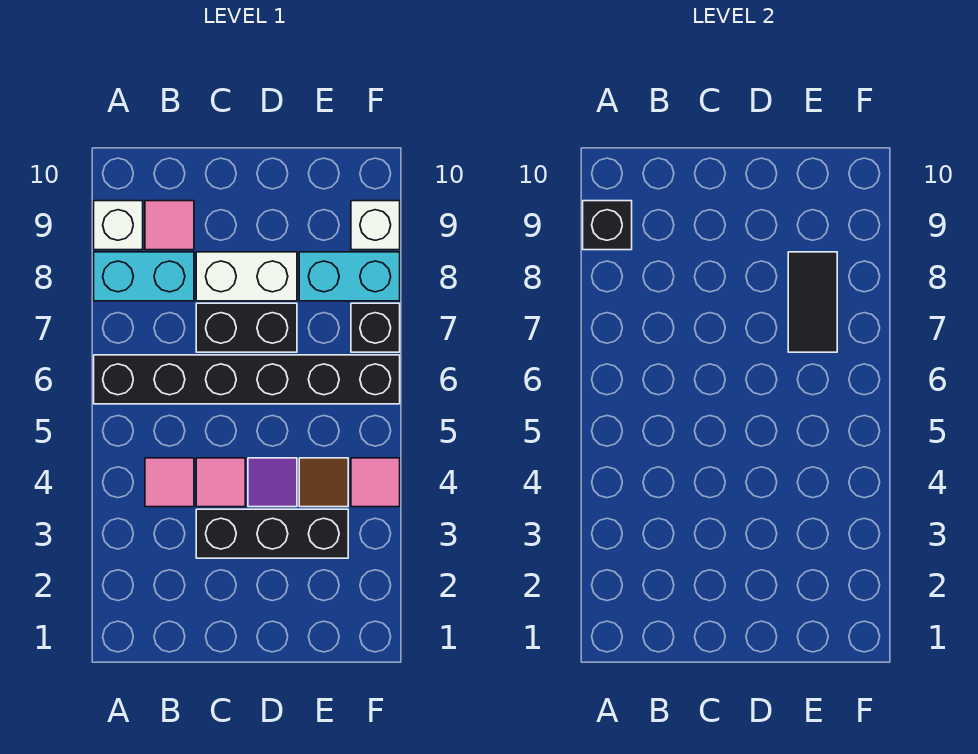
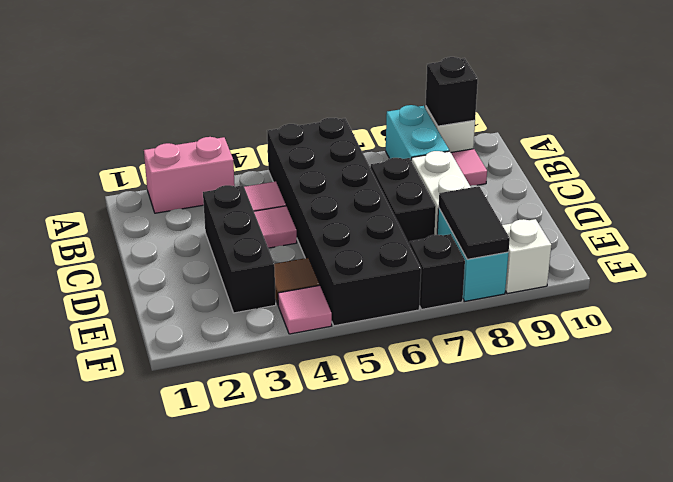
none -> pink 1x2 brick [144,137,235,213]
black 1x6 brick [94,355,400,404] -> black 2x6 brick [267,118,421,326]
purple 1x1 tile [248,458,297,507] -> none
black 1x2 tile [788,252,837,352] -> black 1x2 tile turned to [439,186,510,259]

